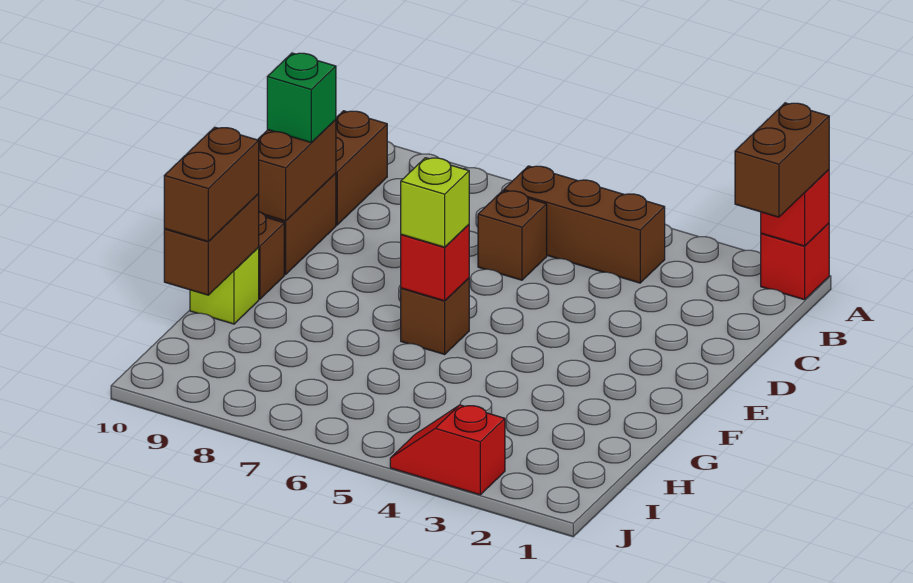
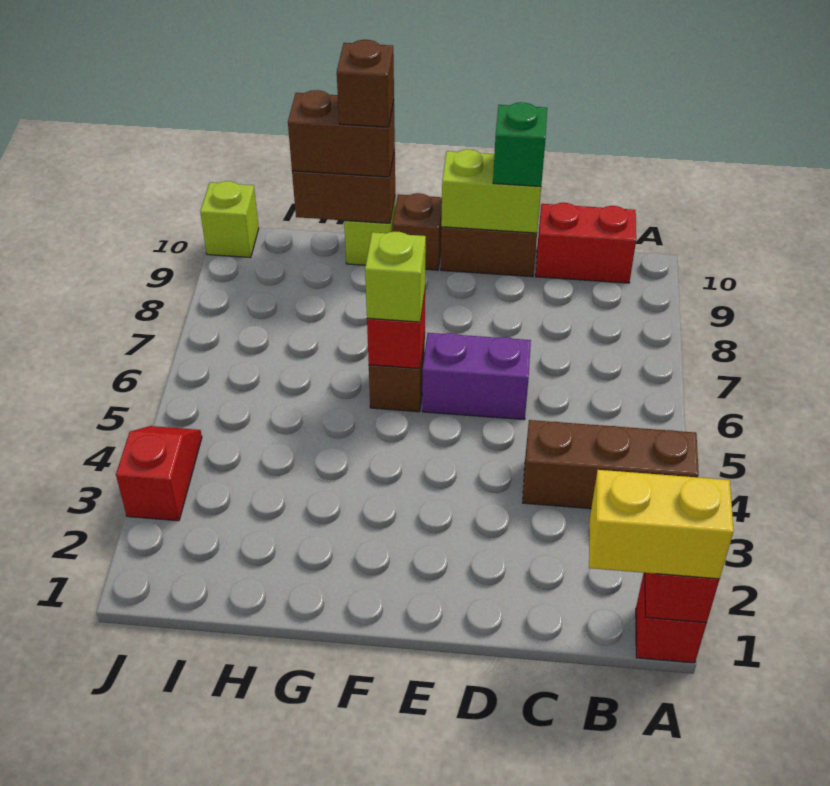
brown 1x2 brick [735,103,829,217] -> yellow 1x2 brick [589,470,734,579]
brown 1x3 brick [504,166,665,283] -> brown 1x3 brick turned to [523,420,699,509]
brown 1x2 brick [336,111,387,225] -> red 1x2 brick [536,203,636,283]
brown 1x1 brick [478,191,547,280] -> brown 1x1 brick moved to [337,40,394,127]
none -> purple 1x2 brick [422,333,531,420]
brown 1x2 brick [258,120,336,221] -> lime 1x2 brick [441,149,541,233]
none -> lime 1x1 brick [200,181,259,258]

